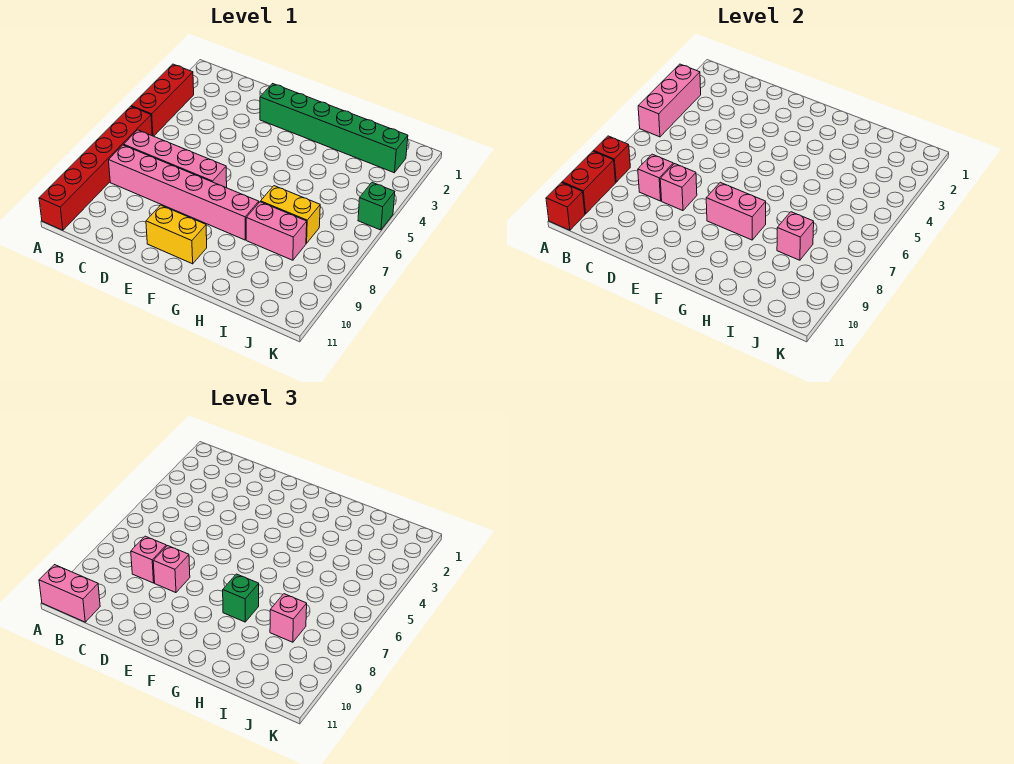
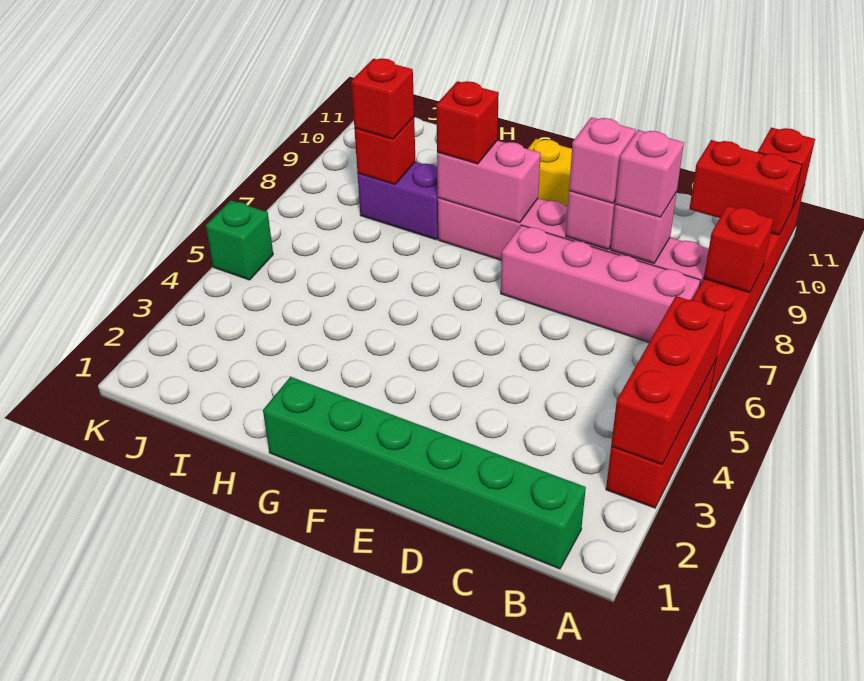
pink 1x3 brick [638,64,701,137] -> red 1x3 brick [611,296,725,464]
red 1x2 brick [562,151,616,214] -> red 1x2 brick turned to [689,140,802,235]
pink 1x2 brick [39,565,100,622] -> none
green 1x6 brick [260,84,408,173] -> green 1x6 brick moved to [263,377,586,569]
green 1x1 brick [223,574,259,622] -> red 1x1 brick [436,81,499,164]
yellow 1x2 brick [261,186,320,243] -> none
pink 1x2 brick [246,202,307,260] -> purple 1x2 brick [358,162,438,240]
pink 1x1 brick [777,212,814,260] -> red 1x1 brick [355,117,415,184]
pink 1x1 brick [270,594,307,642] -> red 1x1 brick [351,59,414,139]

